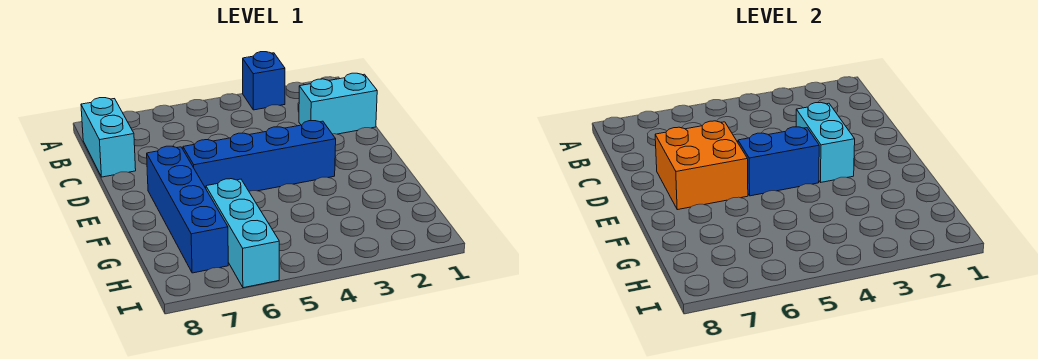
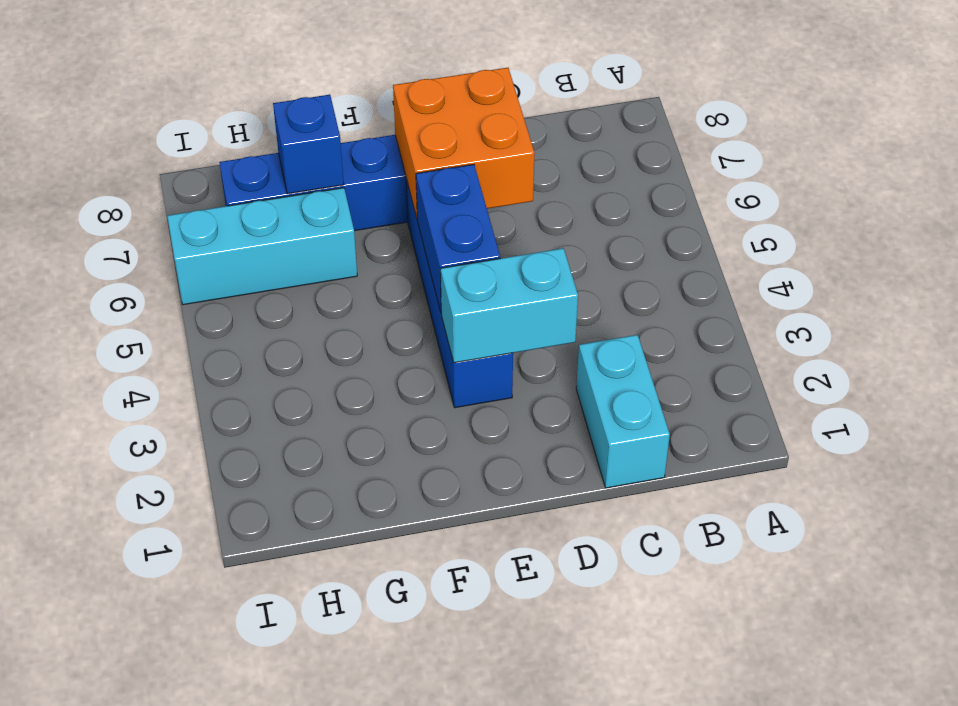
blue 1x1 brick [243,52,285,110] -> blue 1x1 brick moved to [273,95,344,194]
cyan 1x2 brick [81,98,136,177] -> none

